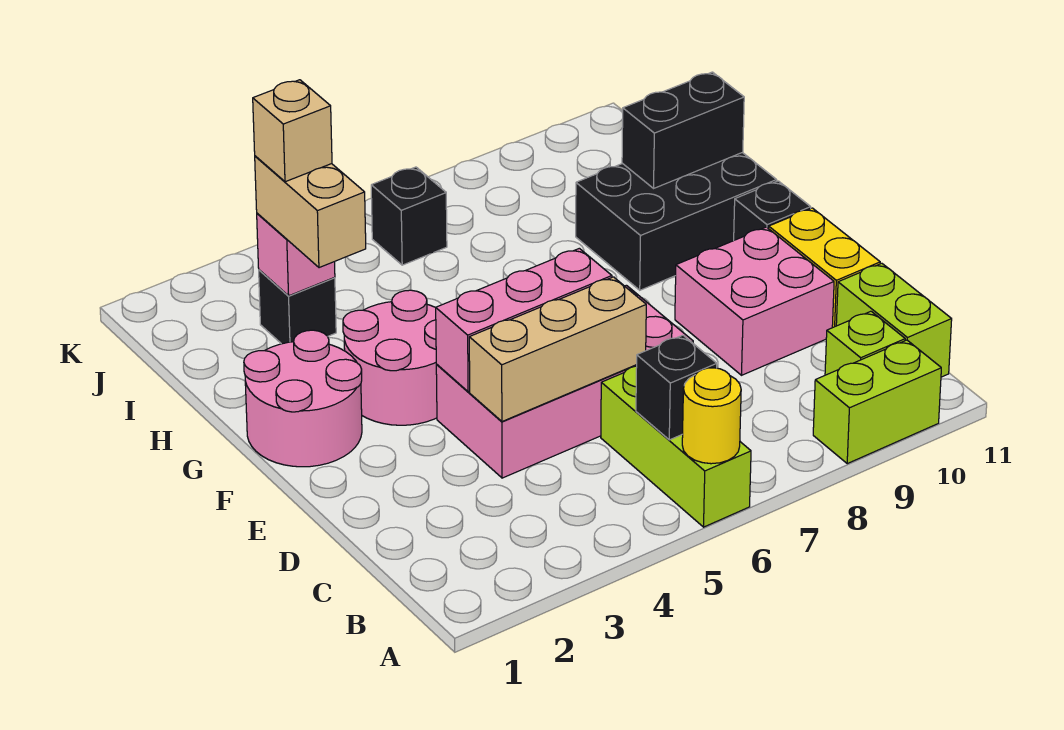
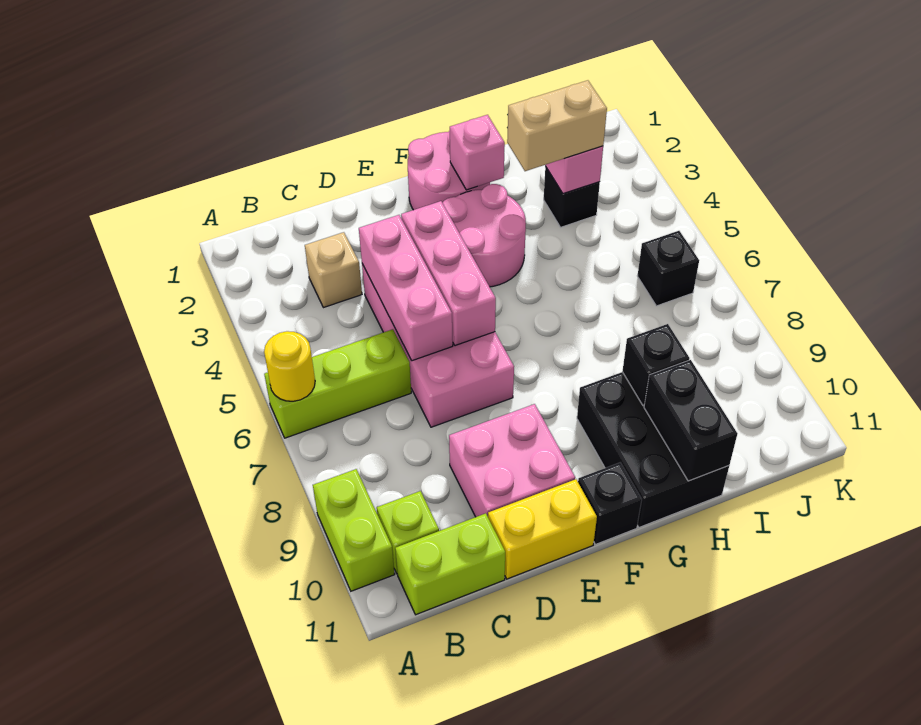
black 1x1 brick [636,335,717,440] -> black 1x1 brick moved to [622,324,690,406]
tan 1x3 brick [469,277,646,421] -> pink 1x3 brick [359,215,453,361]
none -> pink 1x1 brick [450,115,505,190]
tan 1x1 brick [253,80,332,182] -> tan 1x1 brick moved to [305,232,362,308]

